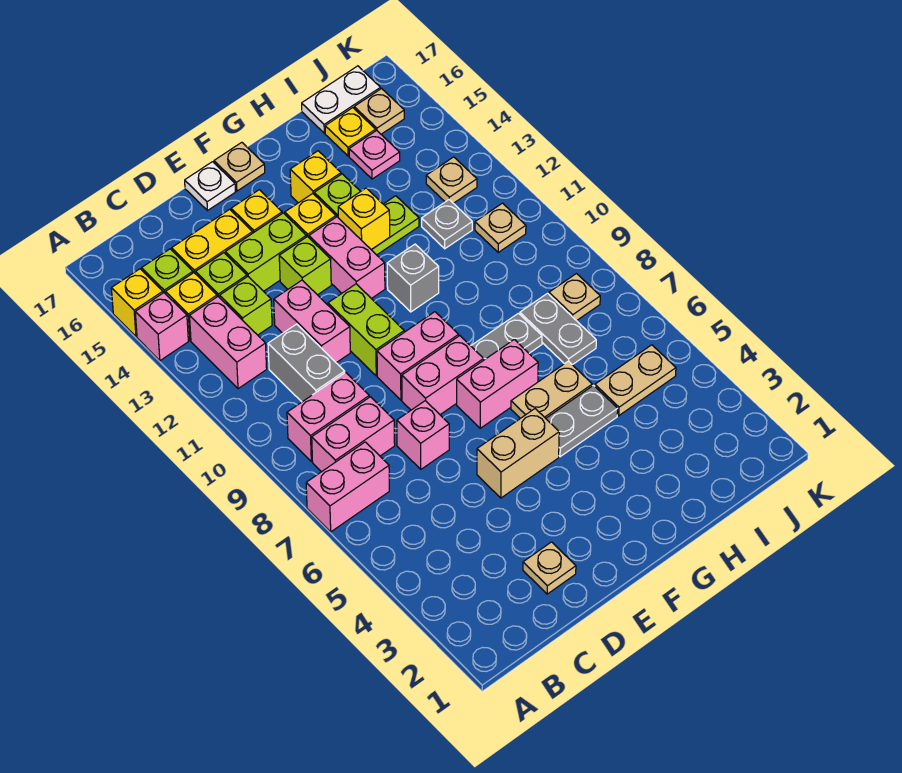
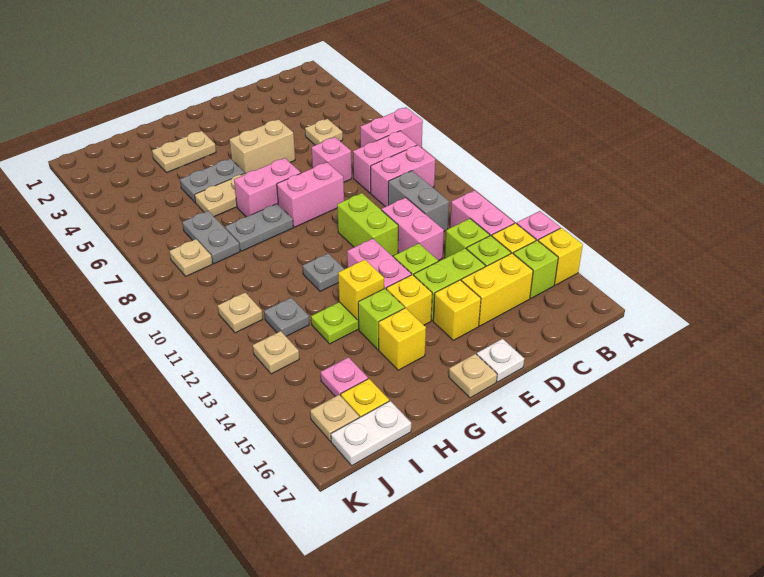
tan 1x1 plate [523,542,576,594] -> tan 1x1 plate moved to [305,119,343,145]
pink 1x2 brick [377,312,459,400] -> none
grey 1x1 brick [387,244,439,312] -> grey 1x1 plate [303,253,344,292]
tan 1x2 plate [595,345,676,416] -> tan 1x2 plate moved to [152,131,216,173]

